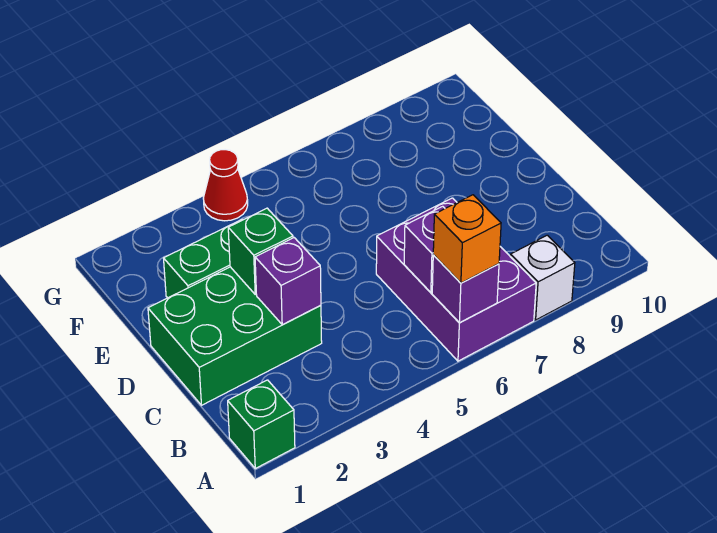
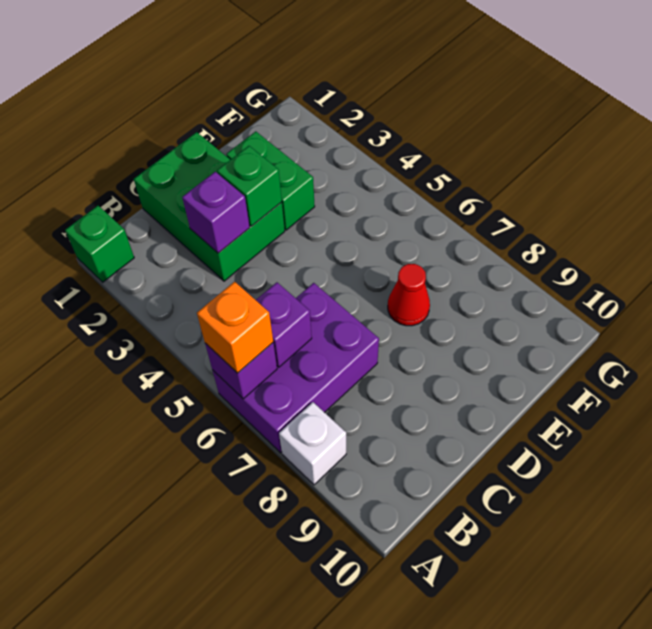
red 1x1 cone [203,150,248,221] -> red 1x1 cone moved to [388,264,430,326]

